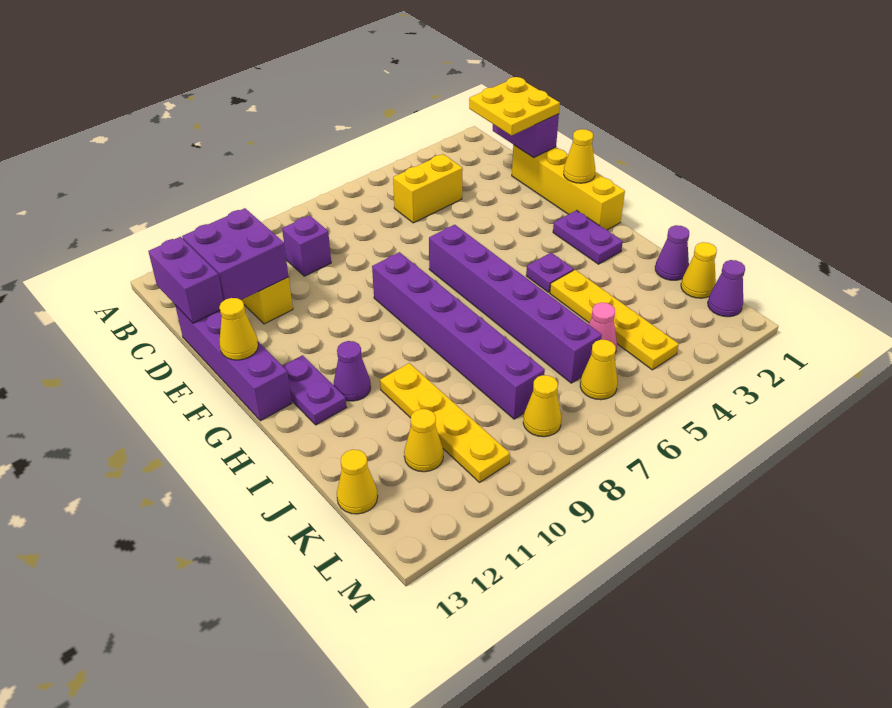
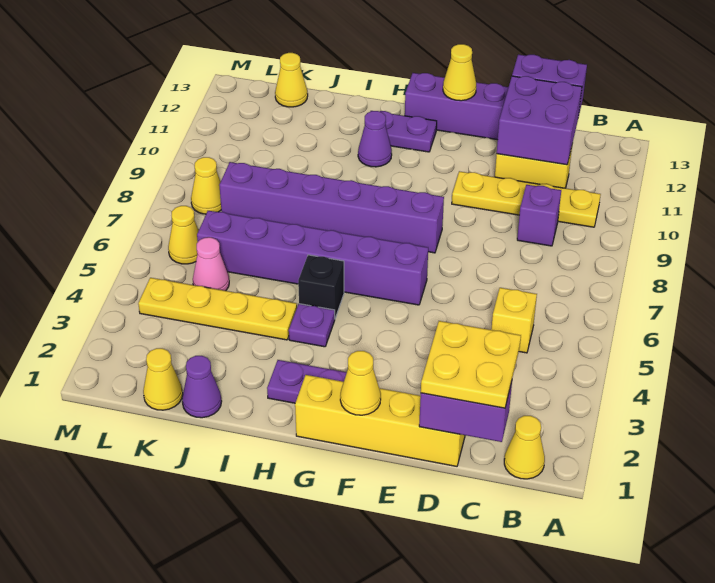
yellow 1x2 brick [393,154,463,223] -> yellow 1x1 brick [491,288,537,353]
none -> black 1x1 brick [298,255,344,318]
yellow 1x4 plate [380,363,510,482] -> yellow 1x4 plate moved to [452,171,601,227]
yellow 1x1 cone [404,409,443,472] -> yellow 1x1 cone moved to [504,416,545,479]
purple 1x1 cone [708,260,745,317] -> none

